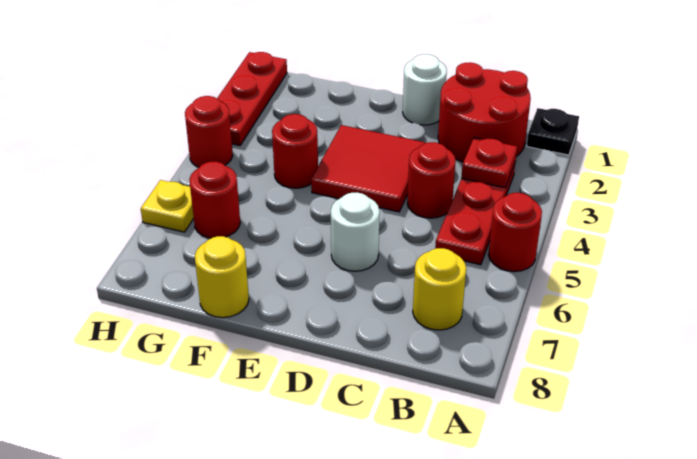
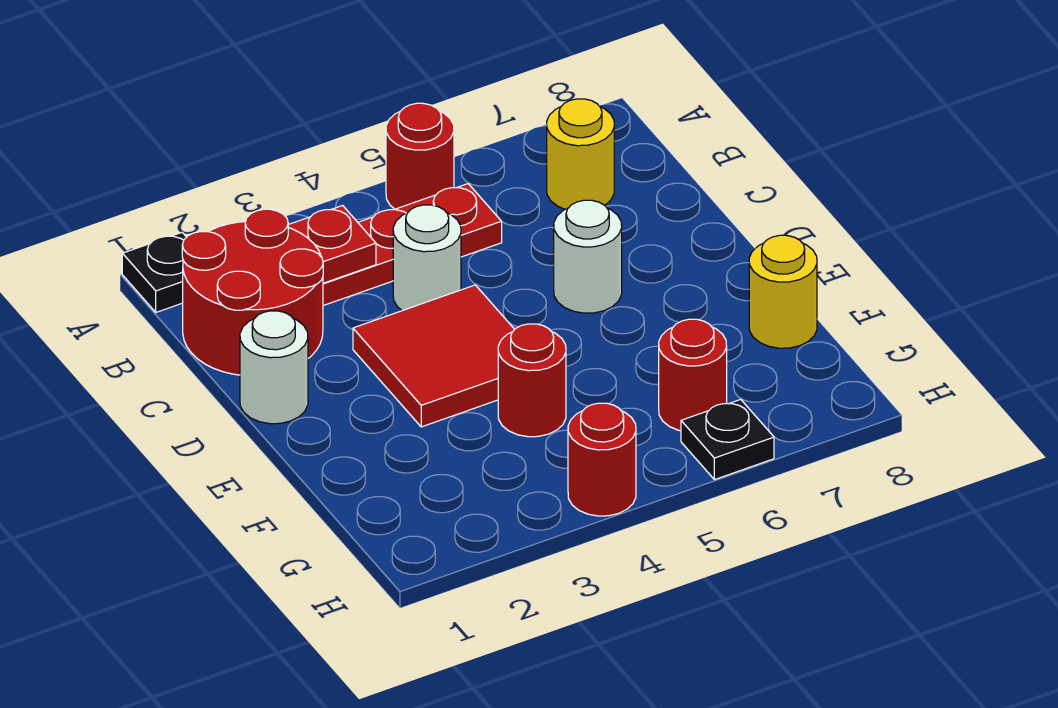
red 1x1 round brick [407,142,456,218] -> white 1x1 round brick [393,205,461,311]
red 1x3 plate [217,52,287,146] -> none
yellow 1x1 plate [141,180,194,232] -> black 1x1 plate [681,399,774,480]

